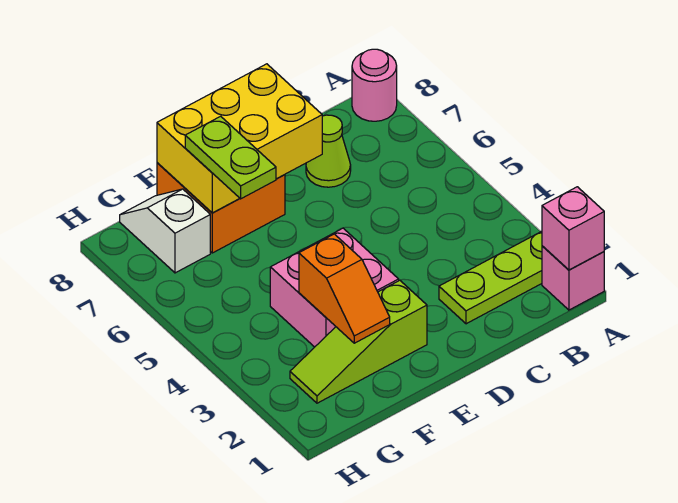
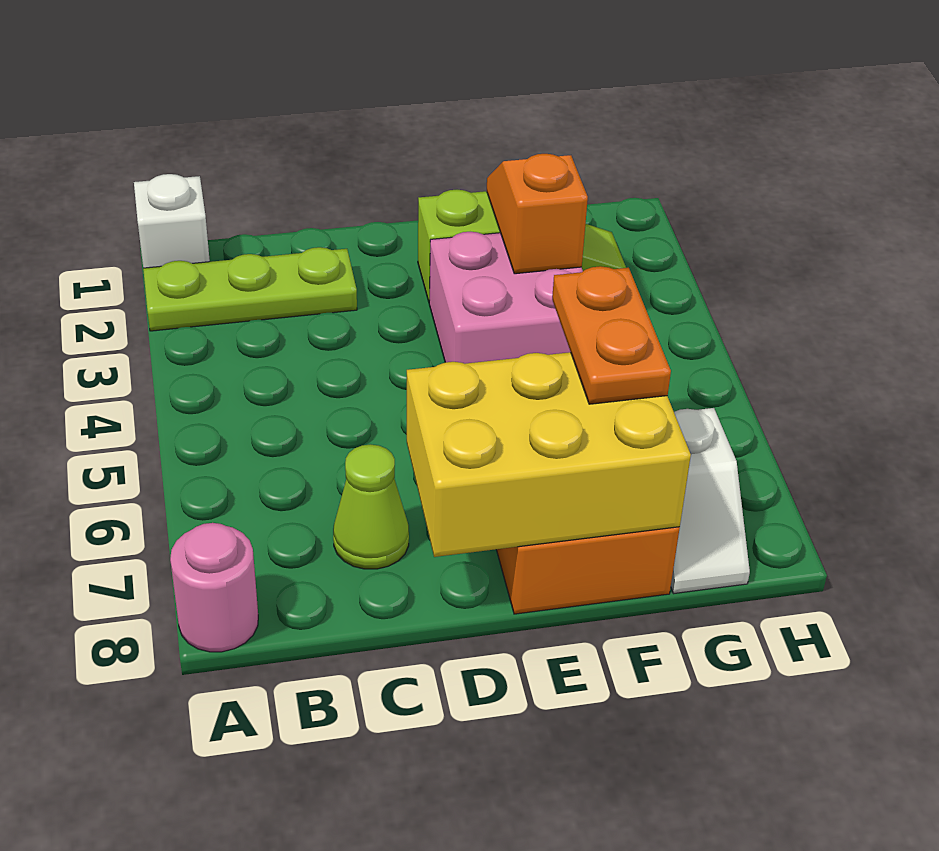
pink 1x1 brick [542,246,604,310] -> white 1x1 brick [134,174,210,268]
pink 1x1 brick [542,187,604,270] -> none
lime 1x2 plate [185,116,276,199] -> orange 1x2 plate [552,266,671,404]

